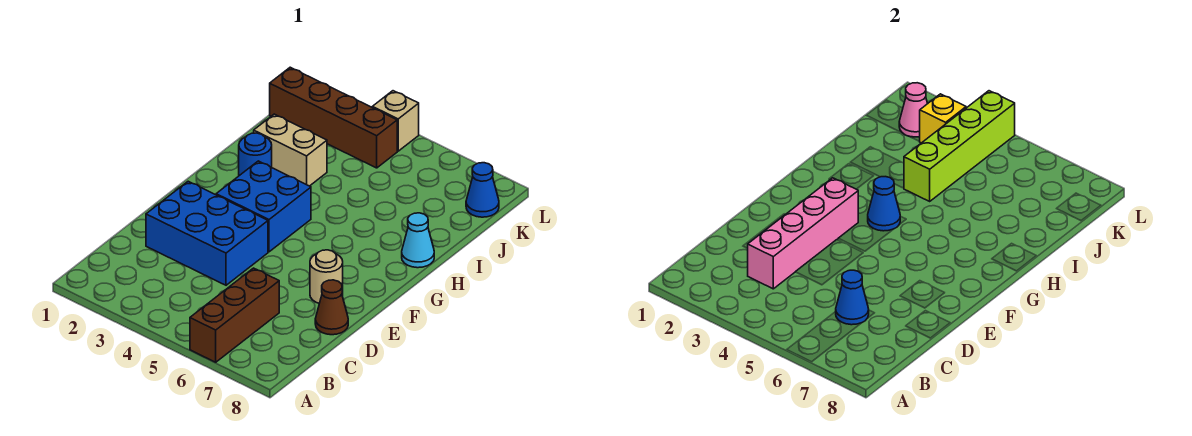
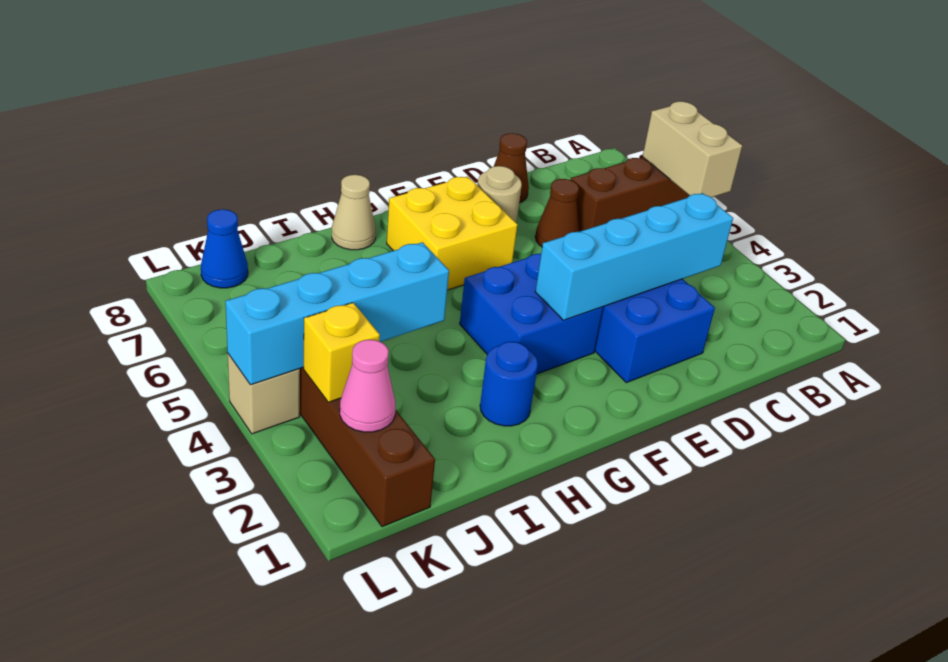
pink 1x4 brick [747,178,858,289] -> cyan 1x4 brick [535,193,733,320]
blue 1x1 cone [836,270,869,325] -> none
none -> brown 1x1 cone [535,179,579,247]
none -> yellow 2x2 brick [387,176,517,290]
blue 1x1 cone [868,177,900,231] -> none
cyan 1x1 cone [402,213,434,268] -> tan 1x1 cone [332,175,376,250]
tan 1x2 brick [254,114,327,186] -> tan 1x2 brick moved to [643,102,742,197]
lime 1x4 brick [904,91,1015,201] -> cyan 1x4 brick [225,242,449,385]

